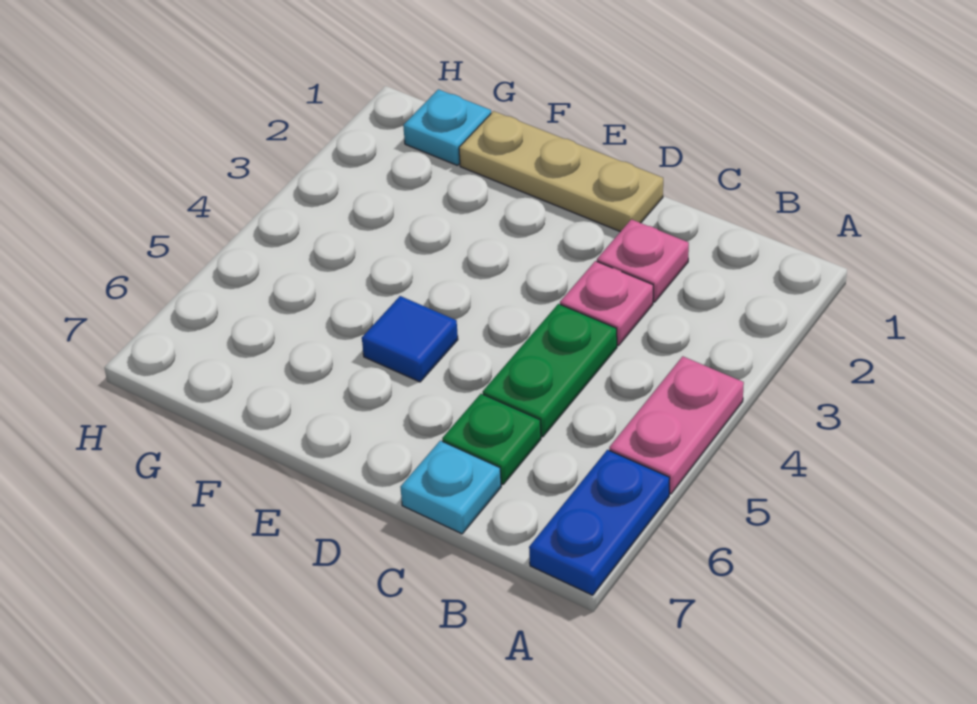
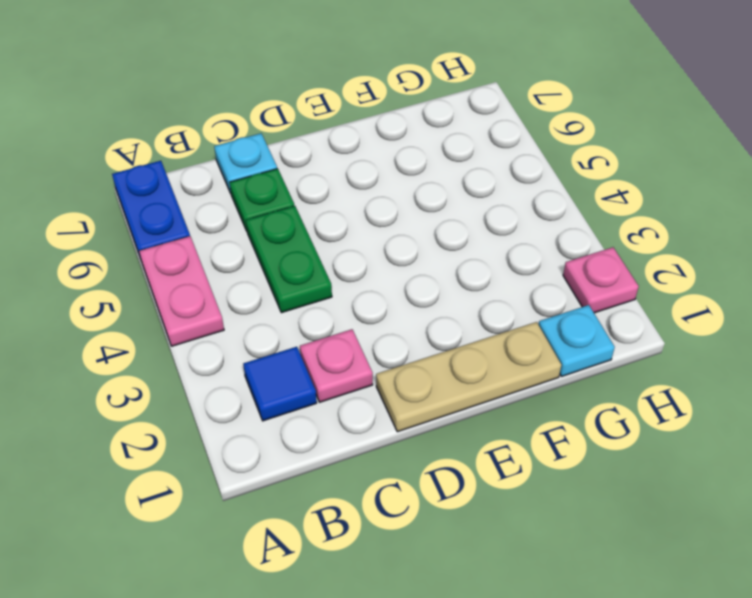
pink 1x1 plate [560,261,653,346] -> pink 1x1 plate moved to [563,247,639,313]
blue 1x1 tile [362,296,458,382] -> blue 1x1 tile moved to [243,347,317,421]

